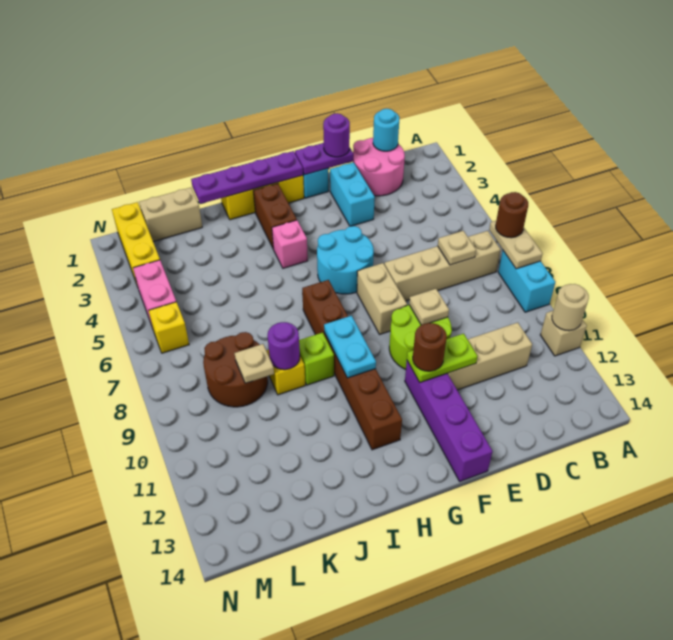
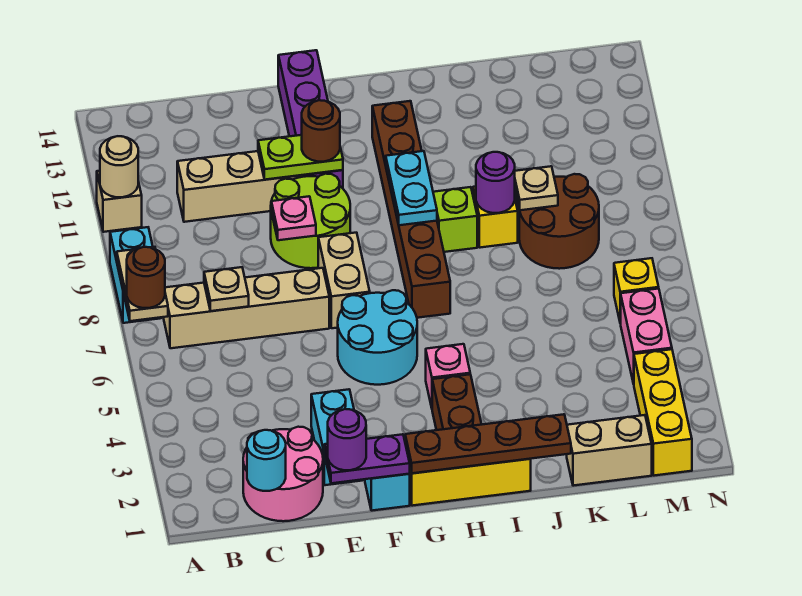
tan 1x1 plate [409,289,449,325] -> pink 1x1 plate [271,196,316,240]
purple 1x4 plate [191,151,303,204] -> brown 1x4 plate [405,414,571,473]

